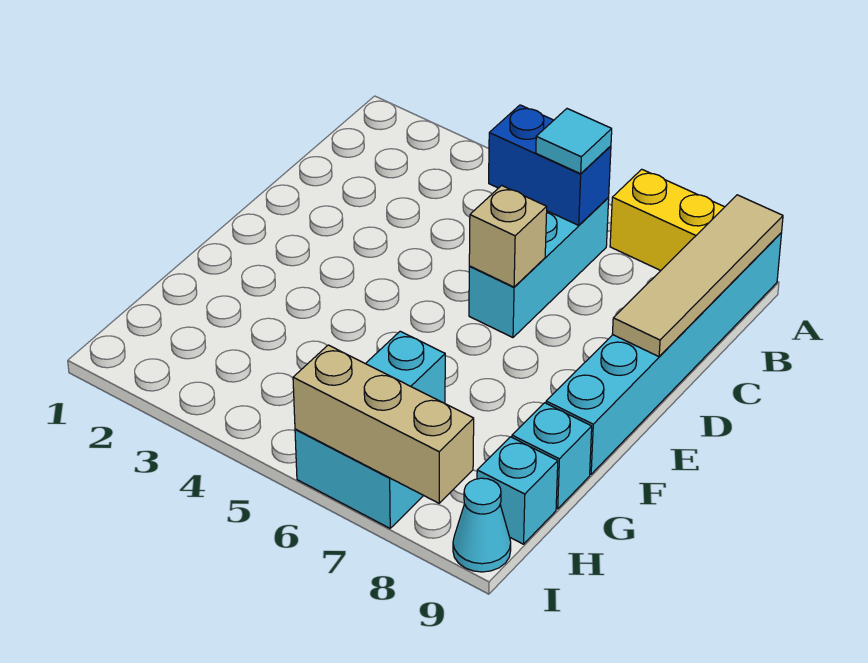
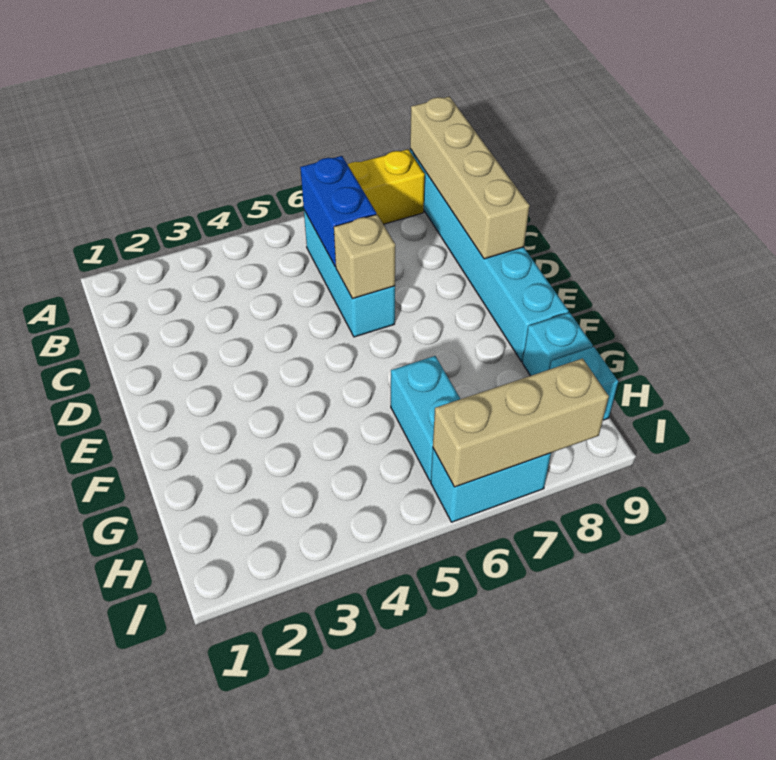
tan 1x4 tile [612,195,783,357] -> tan 1x4 brick [410,96,530,259]
blue 1x2 brick [489,105,611,225] -> blue 1x2 brick turned to [300,156,376,267]
cyan 1x1 tile [536,109,612,174] -> none
cyan 1x1 cone [453,478,511,572] -> none

